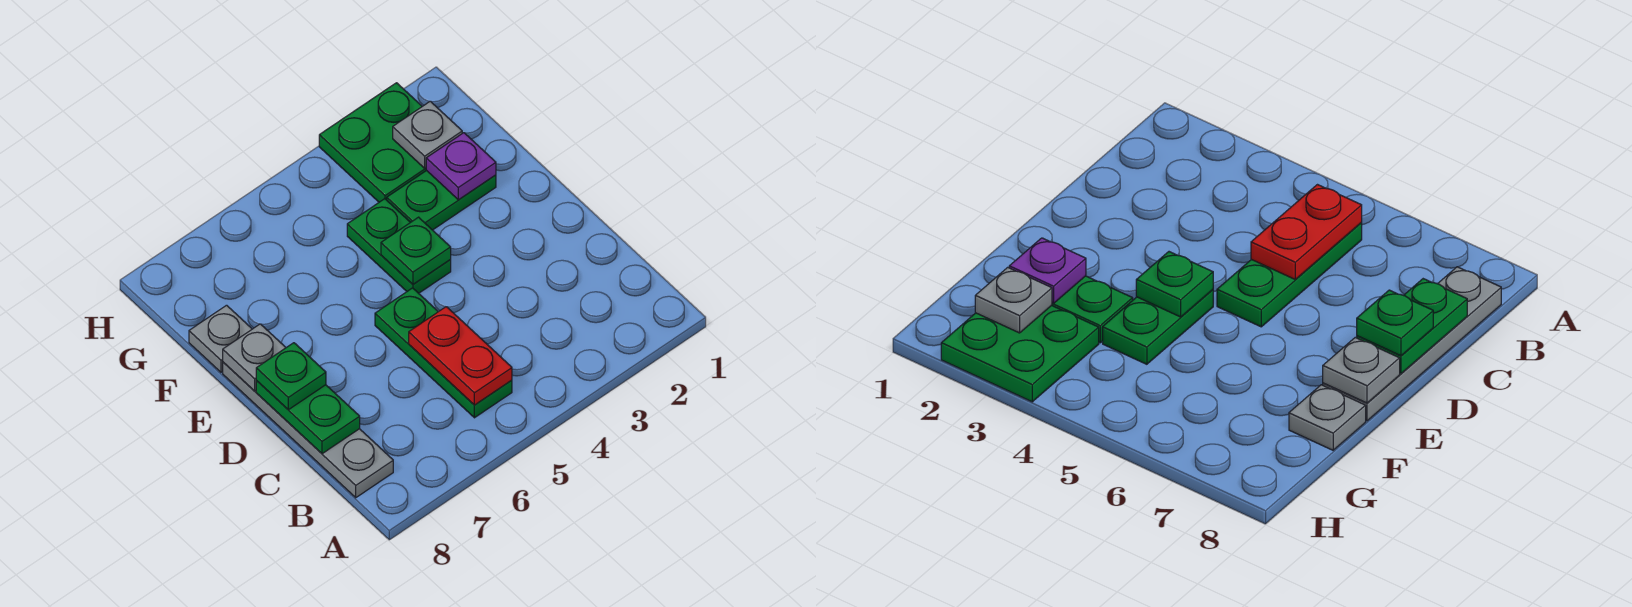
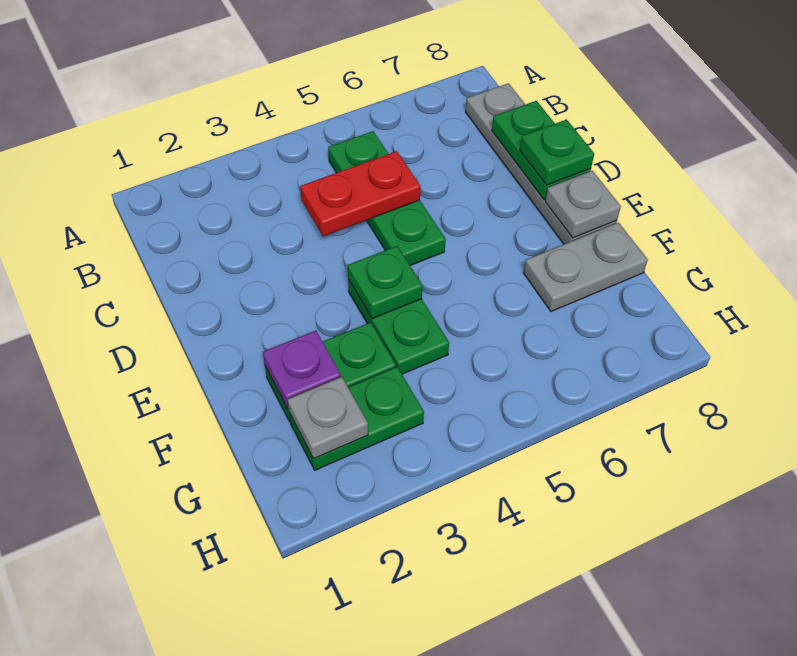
red 1x2 plate [409,307,512,405] -> red 1x2 plate turned to [300,151,421,236]
grey 1x1 plate [189,305,252,372] -> grey 1x2 plate [524,222,648,312]
green 2x2 plate [319,83,426,202] -> green 1x2 plate [289,367,424,470]

